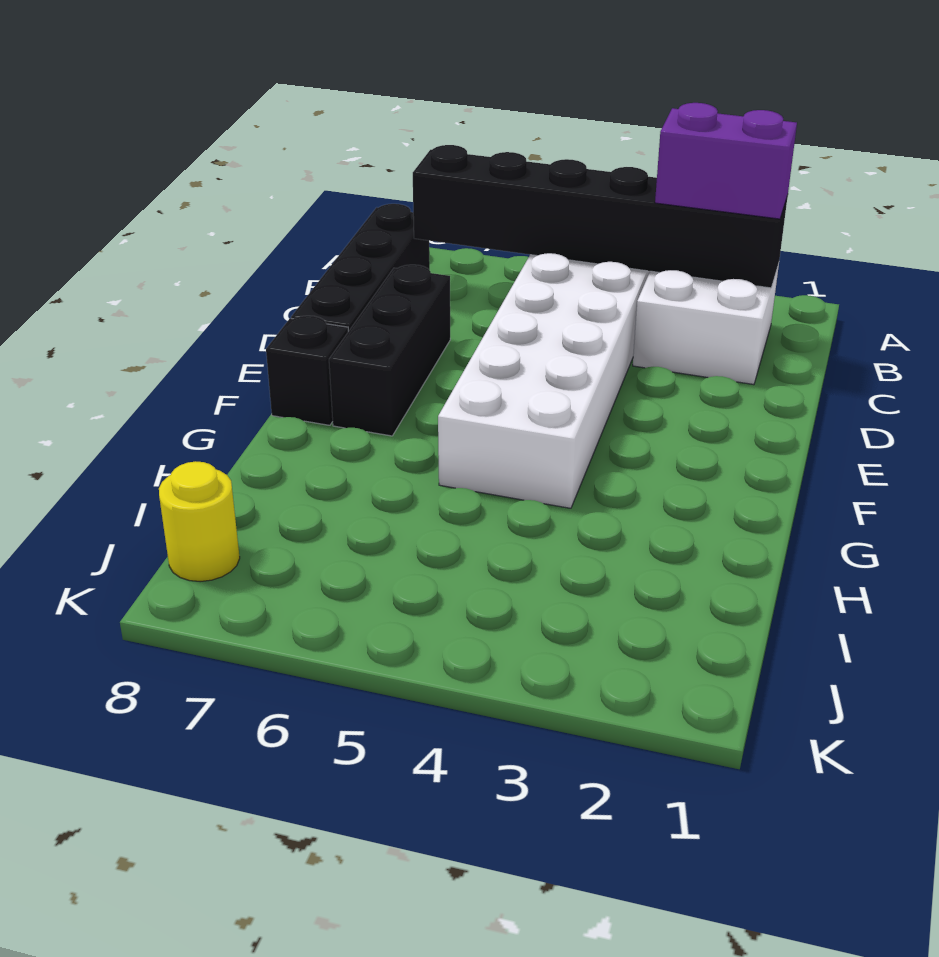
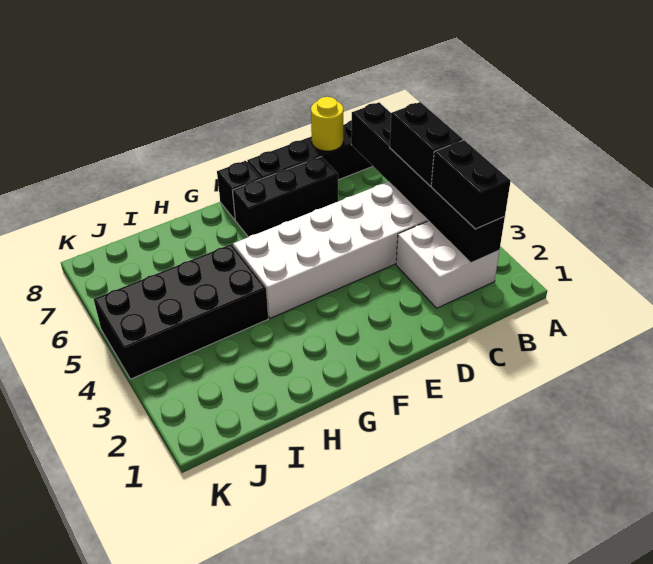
purple 1x2 brick [655,103,797,219] -> black 1x2 brick [431,140,511,229]
none -> black 1x2 brick [390,102,463,186]
none -> black 2x4 brick [94,244,268,379]
yellow 1x1 round brick [159,461,240,582] -> yellow 1x1 round brick moved to [311,97,343,151]

